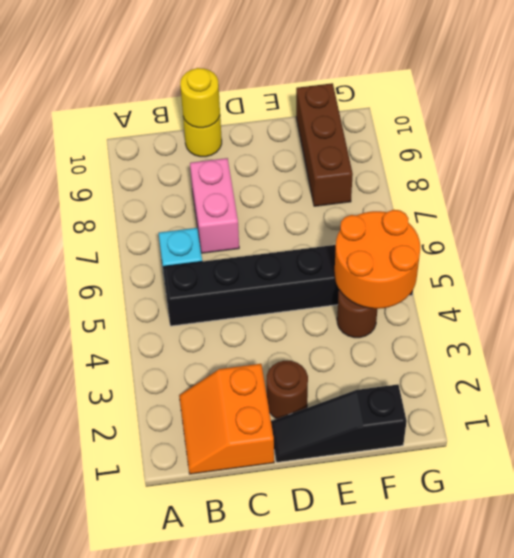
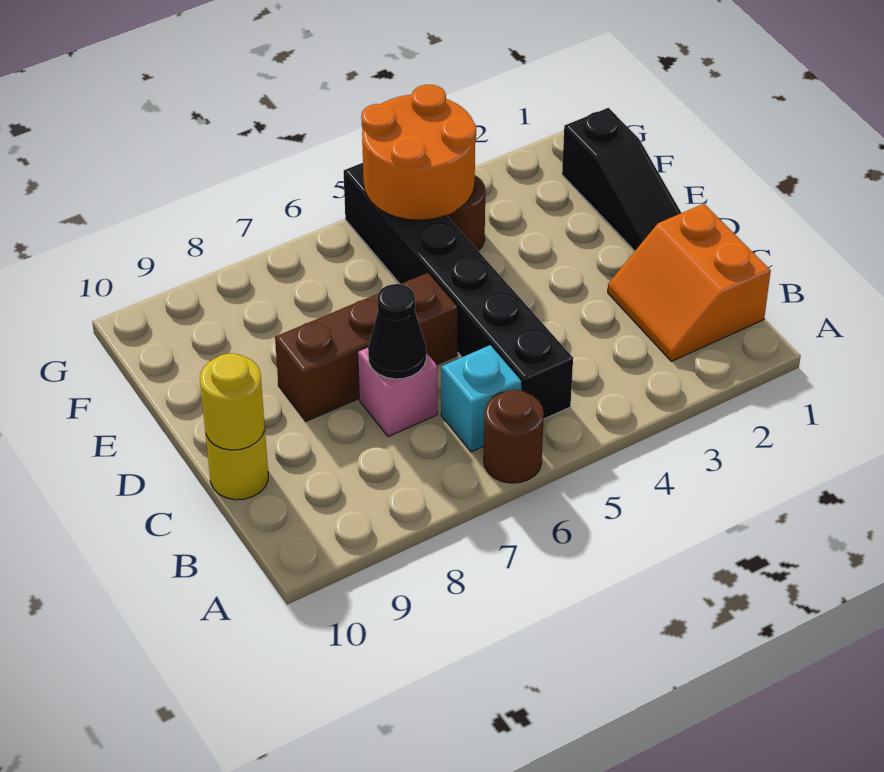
orange 2x2 slope [179,364,274,474] -> orange 2x2 slope turned to [608,204,771,361]
pink 1x2 brick [190,158,239,253] -> pink 1x1 brick [358,347,437,437]
none -> black 1x1 cone [368,284,426,379]
brown 1x1 round brick [266,361,308,419] -> brown 1x1 round brick moved to [484,390,544,483]
brown 1x3 brick [296,83,353,206] -> brown 1x3 brick moved to [275,273,458,421]

